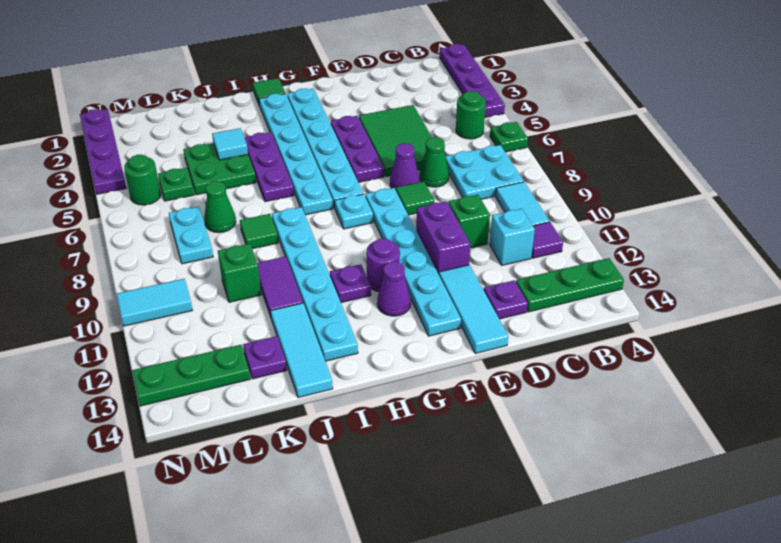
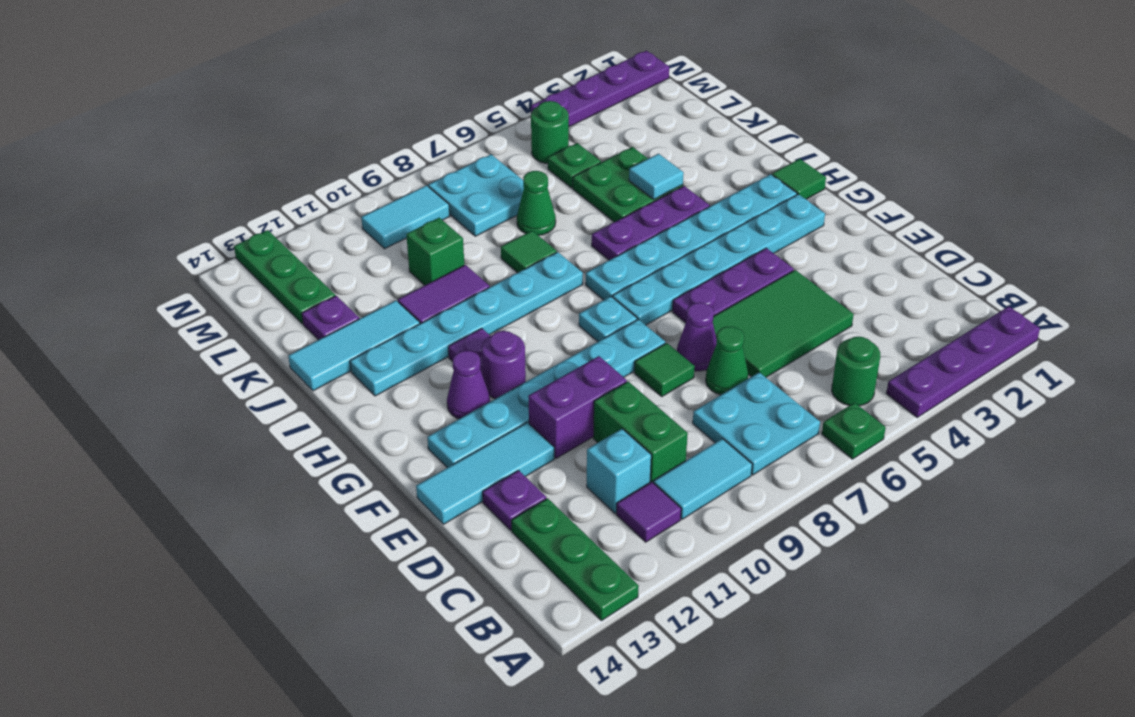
green 1x1 brick [448,195,490,248] -> green 1x2 brick [593,382,688,482]
cyan 1x2 plate [169,207,213,264] -> cyan 2x2 plate [428,154,524,236]
cyan 1x2 tile [117,279,192,326] -> cyan 1x2 tile turned to [361,185,450,249]

